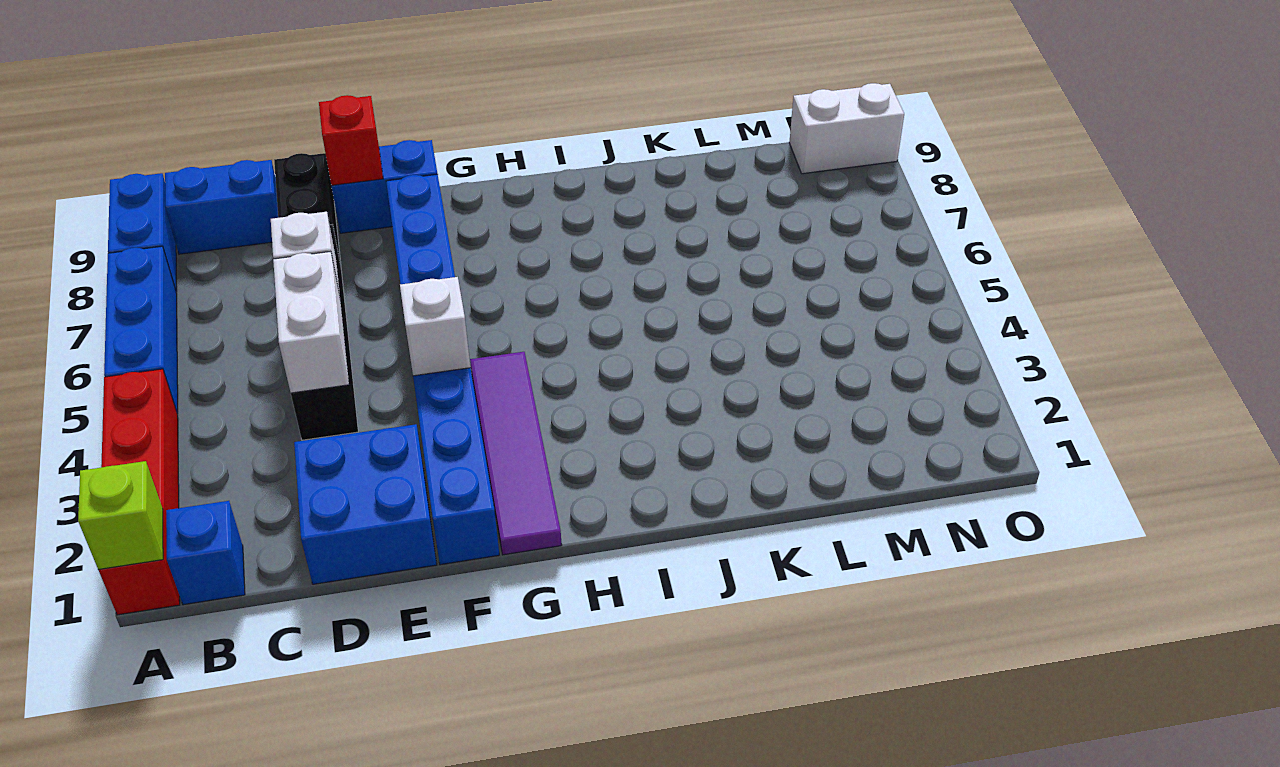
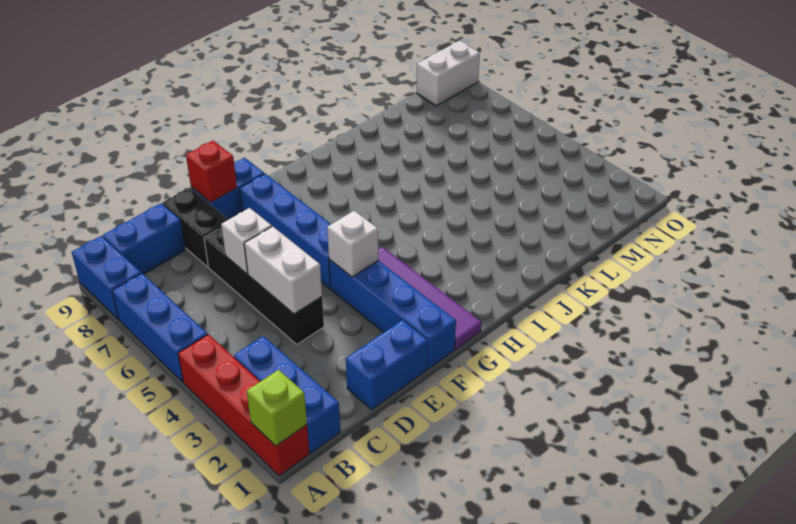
blue 1x1 brick [166,501,245,605] -> blue 1x3 brick [234,336,340,453]
blue 2x2 brick [294,424,437,584] -> blue 1x2 brick [346,320,428,410]

